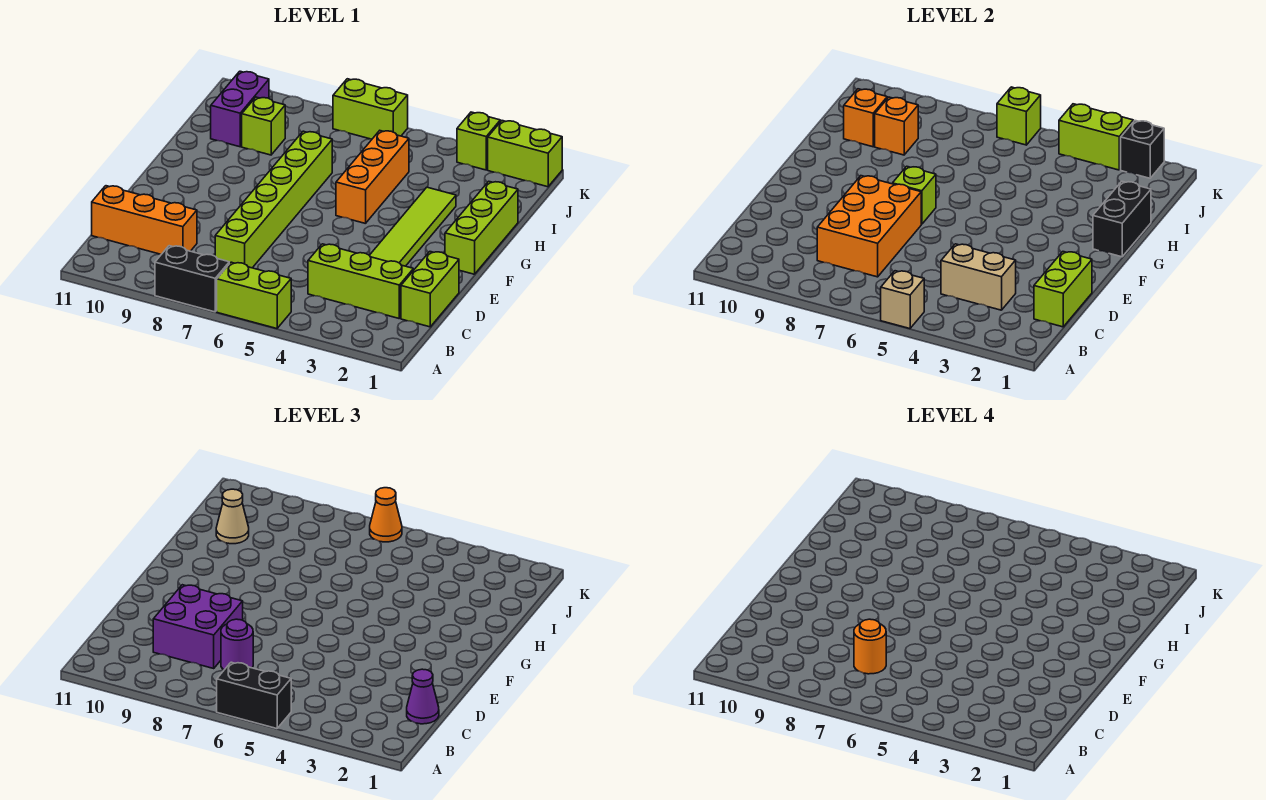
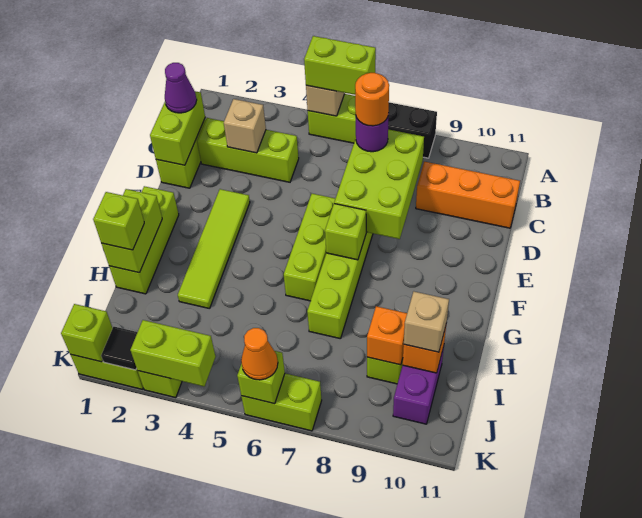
black 1x2 brick [217,662,291,729] -> lime 1x2 brick [304,36,376,95]
tan 1x2 brick [941,244,1016,310] -> tan 1x1 brick [224,99,266,153]
orange 2x3 brick [817,176,921,277] -> lime 2x3 brick [334,129,424,239]
purple 2x2 brick [153,585,243,668] -> none
none -> lime 1x3 brick [284,194,335,301]
black 1x2 brick [1093,181,1151,257] -> lime 1x2 brick [101,189,162,273]
orange 1x3 brick [336,131,409,224] -> none
none -> lime 1x1 brick [93,192,144,250]
tan 1x1 cone [216,489,249,544] -> tan 1x1 brick [404,292,449,352]
none -> lime 1x1 brick [61,304,112,362]
black 1x1 brick [1121,121,1164,178] -> black 1x1 tile [101,327,137,370]

